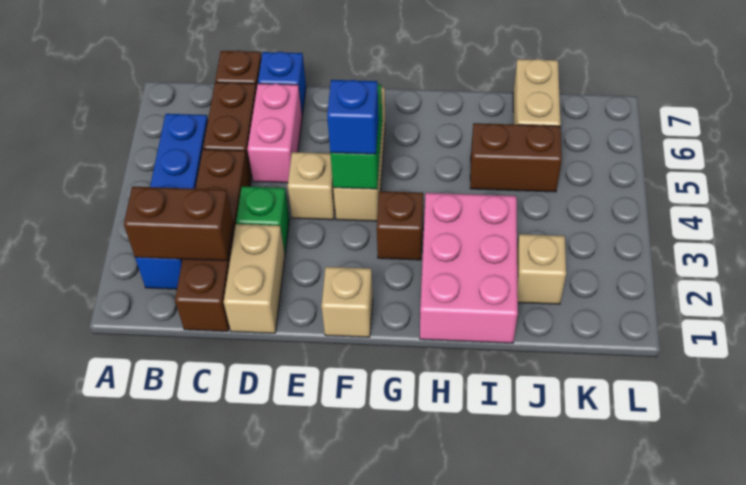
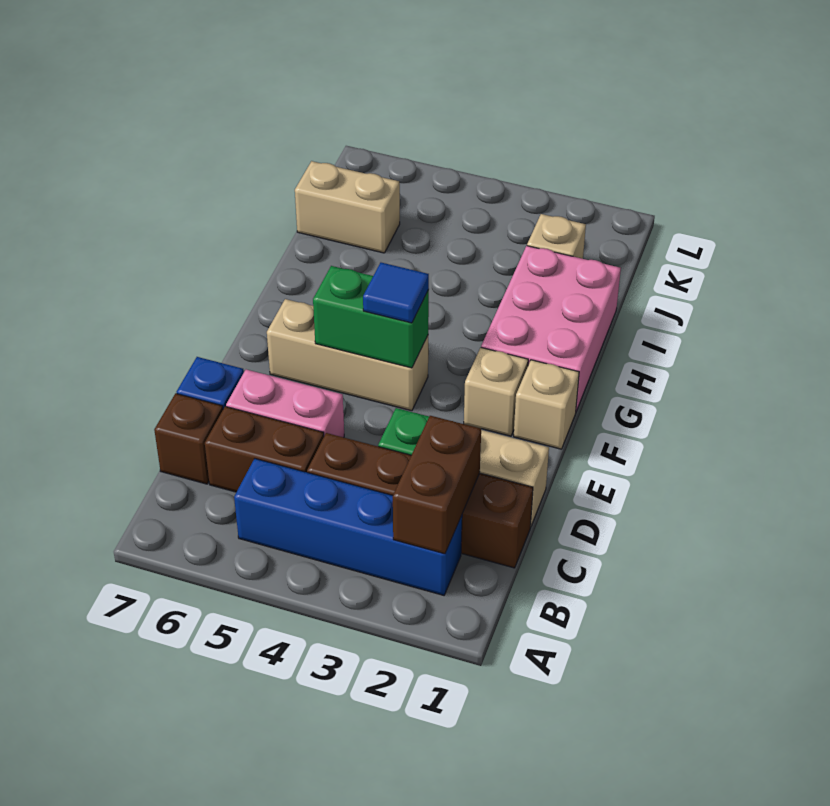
tan 1x1 brick [288,152,335,220] -> tan 1x1 brick moved to [464,348,528,436]
blue 1x1 brick [327,80,379,154] -> blue 1x1 tile [363,263,429,323]
brown 1x1 brick [377,191,423,260] -> none
pink 2x3 brick [420,193,518,343] -> pink 2x3 brick turned to [481,246,621,411]
brown 1x2 brick [470,123,562,192] -> none

